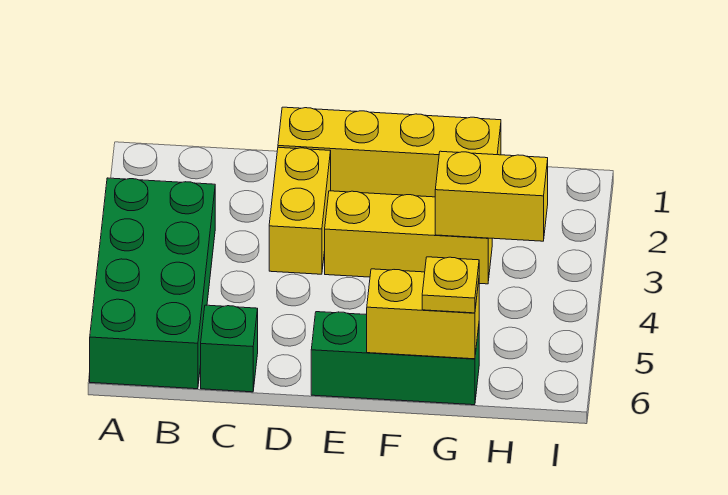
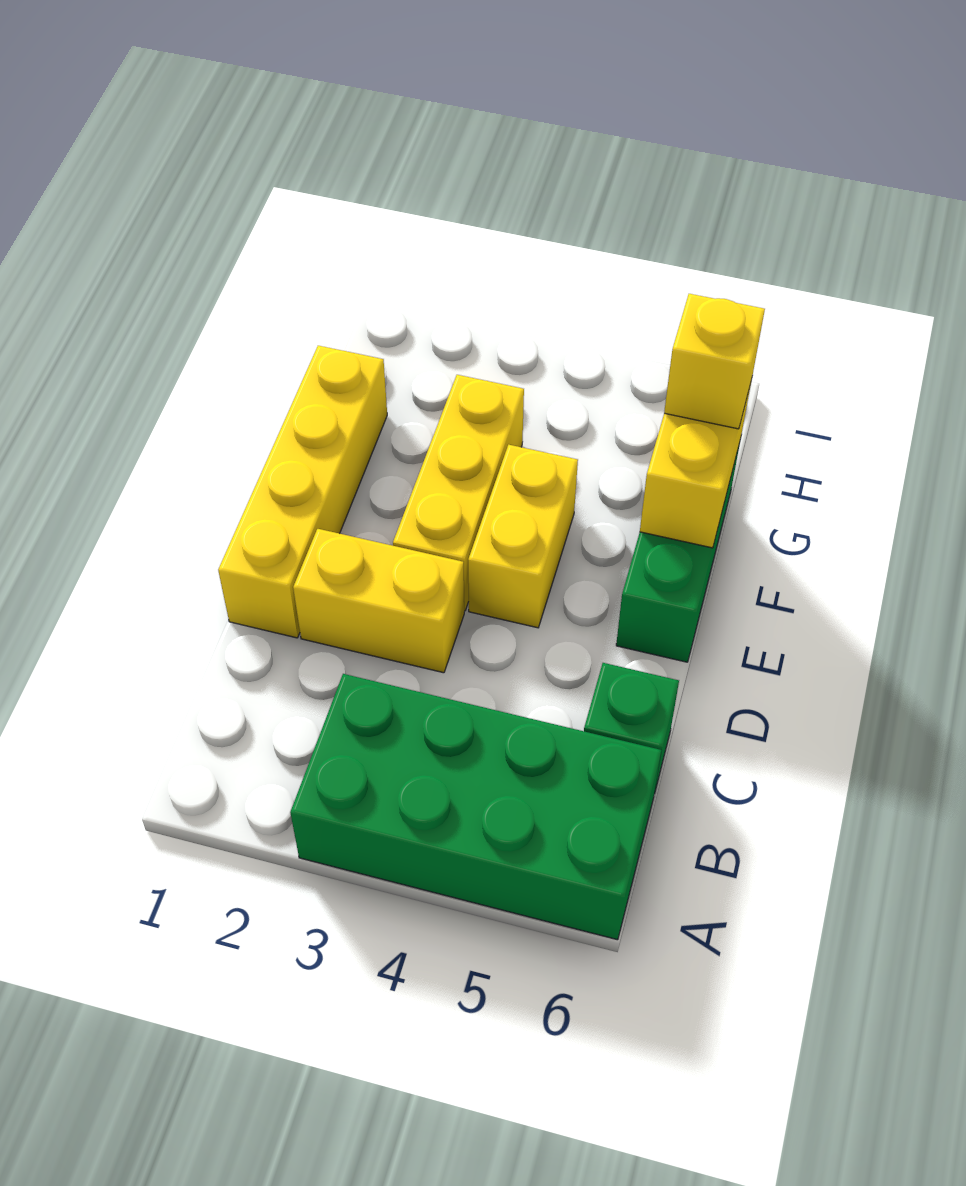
yellow 1x2 brick [435,151,548,241] -> yellow 1x2 brick moved to [468,445,578,628]
yellow 1x1 plate [422,257,479,313] -> yellow 1x1 brick [664,294,765,429]

